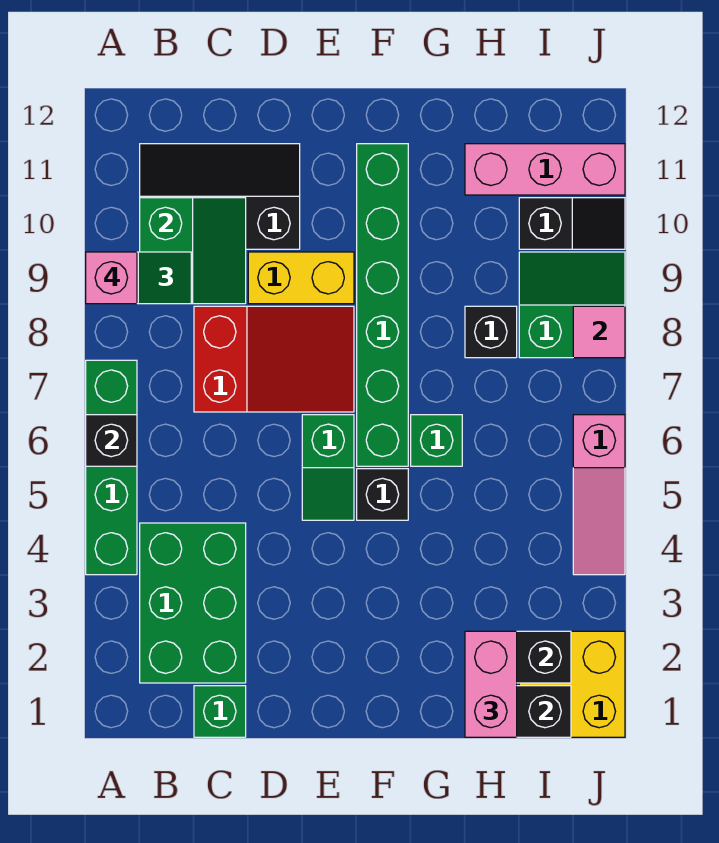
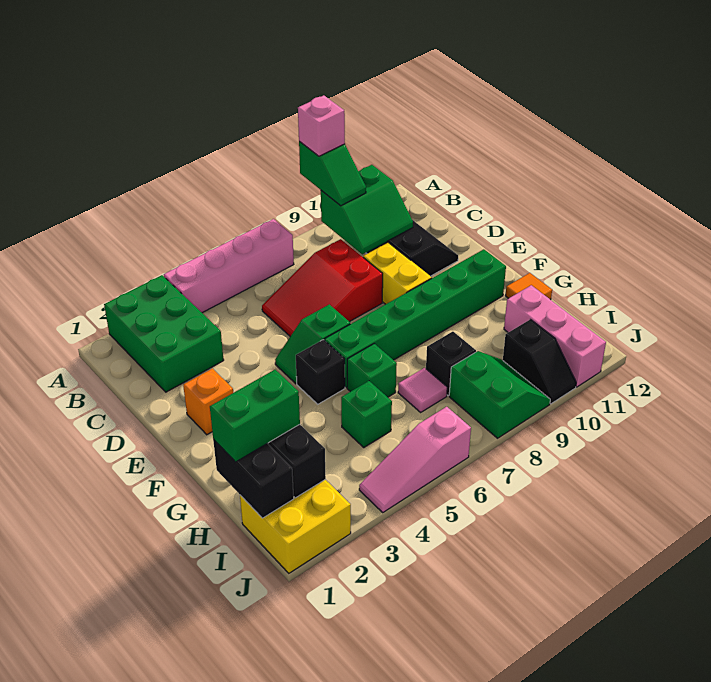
green 1x4 brick [86,360,137,575] -> pink 1x4 brick [164,219,294,313]
black 1x1 brick [86,415,137,466] -> none
green 2x3 brick [140,523,246,683] -> green 2x3 brick turned to [104,275,224,392]
green 1x1 brick [194,686,246,737] -> green 1x1 brick moved to [341,381,392,447]
red 2x3 slope [194,306,354,412] -> red 2x3 slope turned to [262,239,383,336]
none -> orange 1x1 brick [183,369,233,435]
none -> orange 1x1 tile [505,273,552,300]
pink 1x2 brick [465,631,517,737] -> green 1x2 brick [210,370,300,462]
pink 1x1 tile [573,306,625,358] -> pink 1x1 tile moved to [398,368,447,412]

